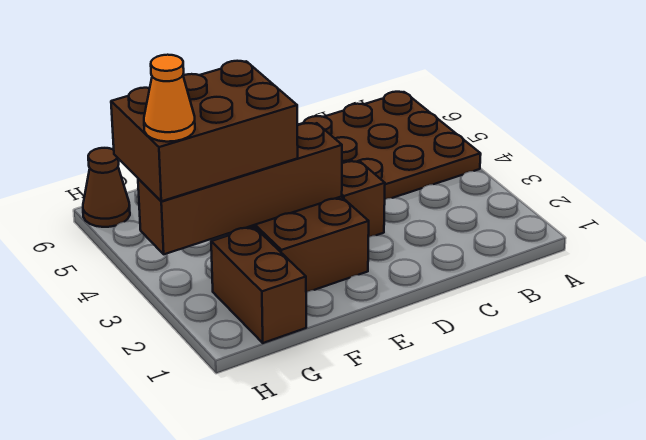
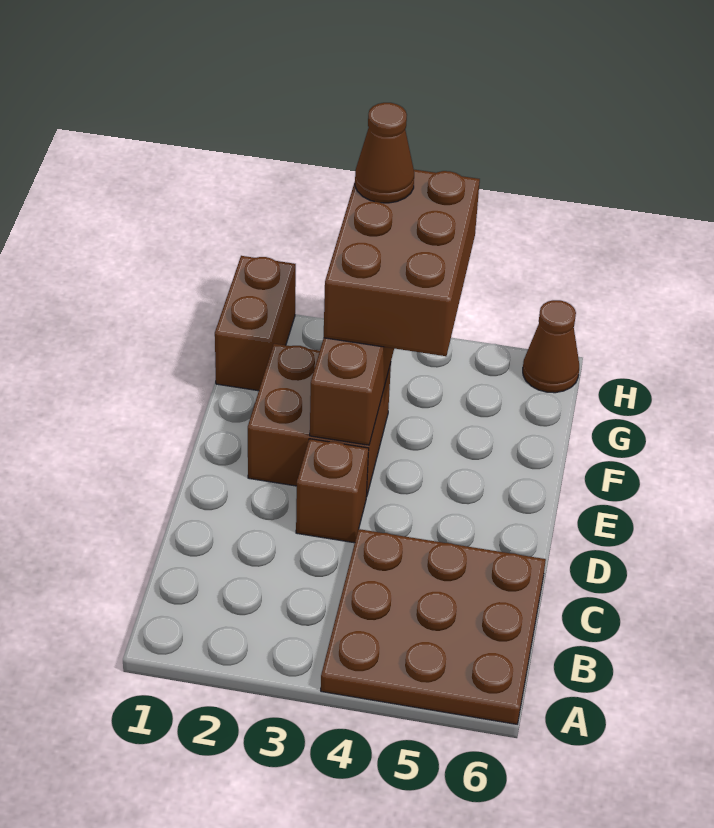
brown 1x2 brick [211,227,306,343] -> brown 1x2 brick turned to [215,256,296,391]
orange 1x1 cone [144,55,195,142] -> brown 1x1 cone [355,103,414,203]

